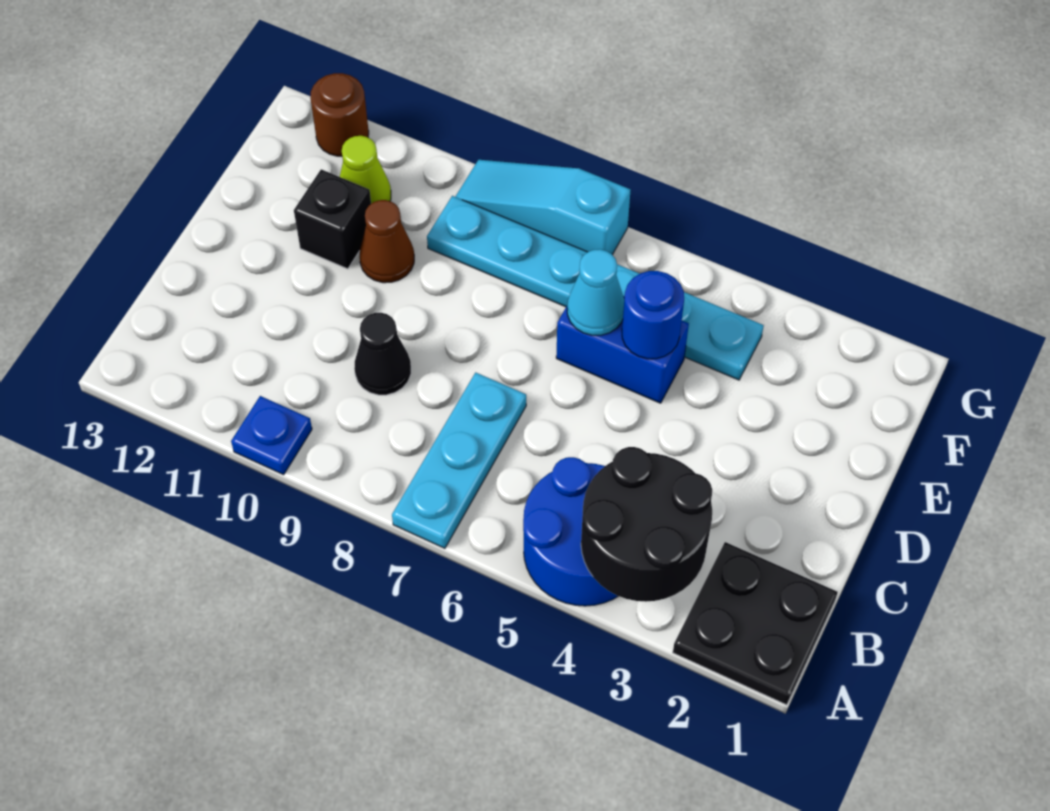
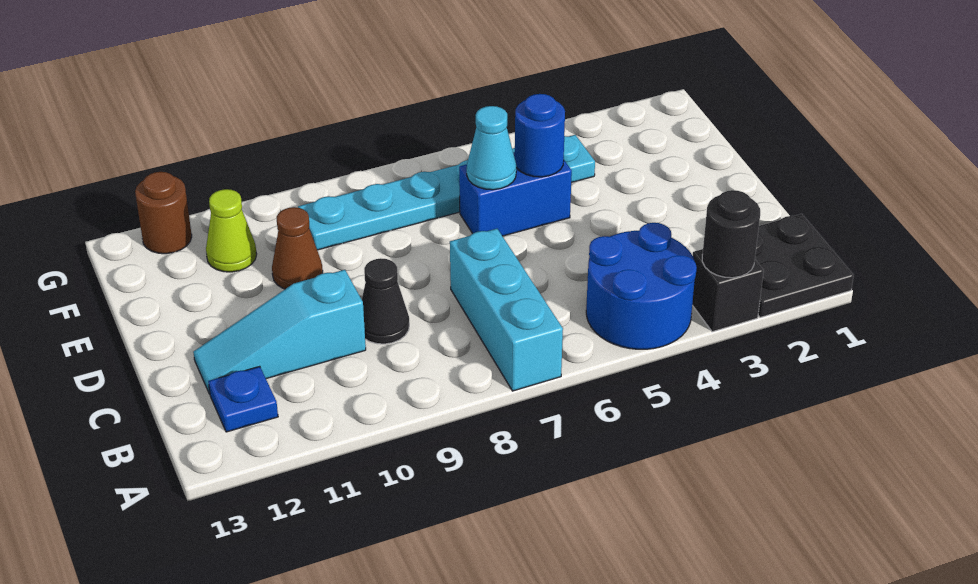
black 2x2 round brick [581,447,712,602] -> black 1x1 round brick [702,190,760,278]
cyan 1x3 plate [392,373,526,548] -> cyan 1x3 brick [450,229,563,391]
blue 1x1 plate [231,396,312,475] -> blue 1x1 plate moved to [208,366,278,432]
black 1x1 brick [294,169,371,269] -> black 1x1 brick moved to [692,249,764,332]
cyan 1x3 slope [455,160,631,255] -> cyan 1x3 slope moved to [193,270,366,394]

